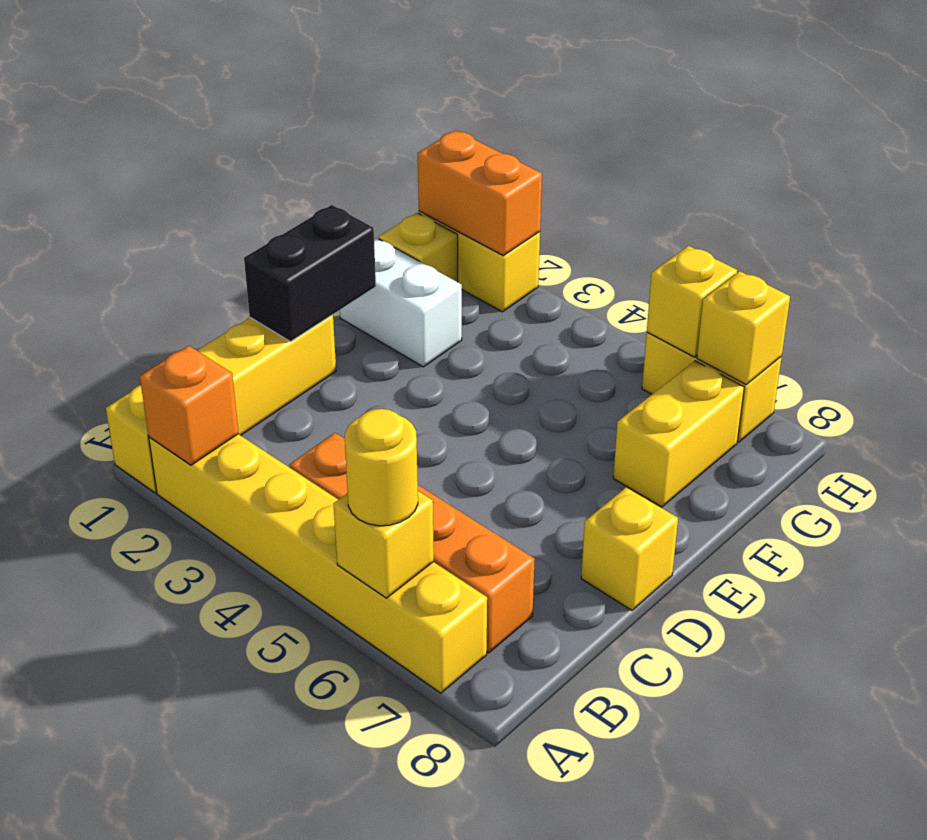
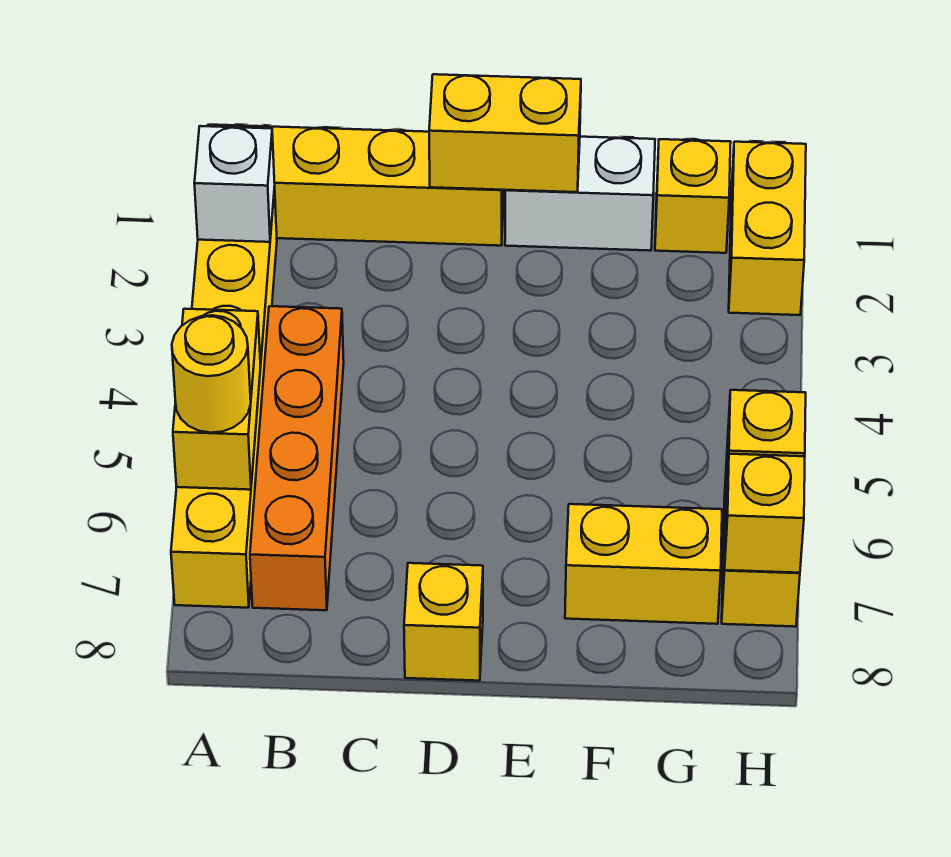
orange 1x1 brick [140,346,239,465] -> white 1x1 brick [194,126,275,242]
yellow 1x1 brick [334,491,434,598] -> yellow 1x2 brick [173,309,261,490]
black 1x2 brick [244,205,376,342] -> yellow 1x2 brick [429,74,581,192]
white 1x2 brick [340,238,462,367] -> white 1x2 brick turned to [505,137,655,251]
orange 1x2 brick [418,130,542,256] -> none

